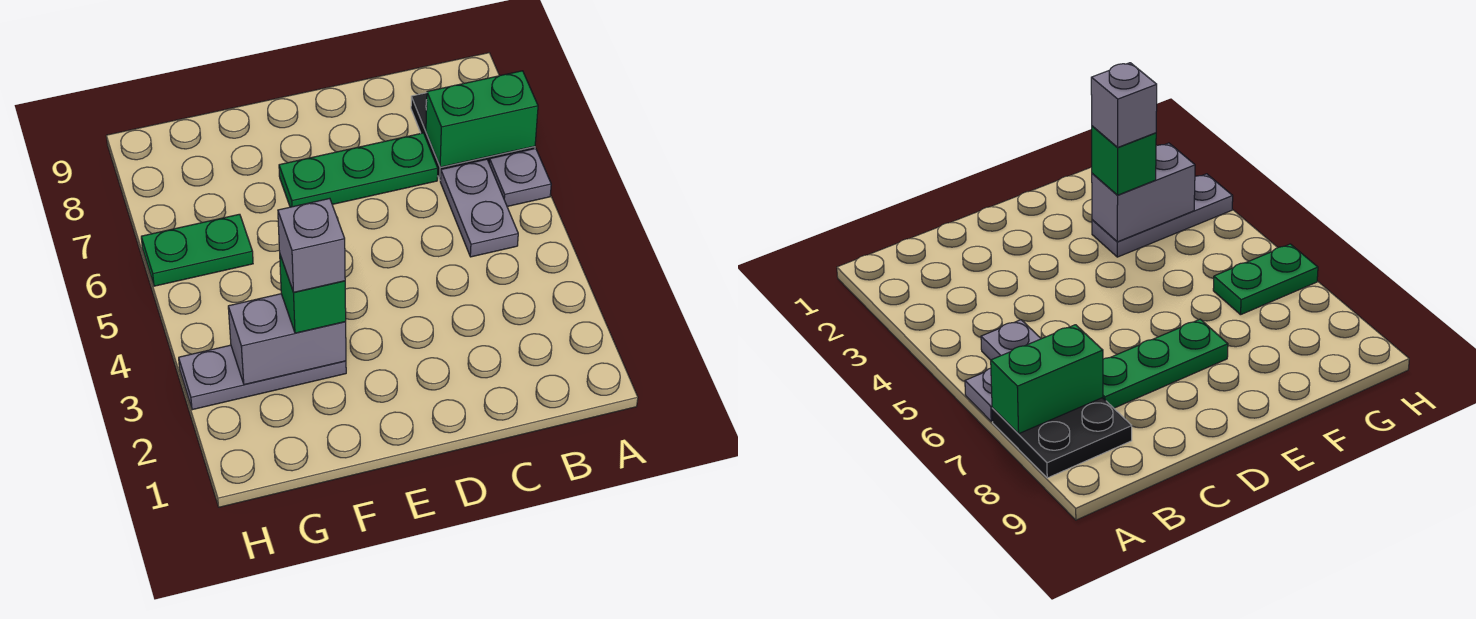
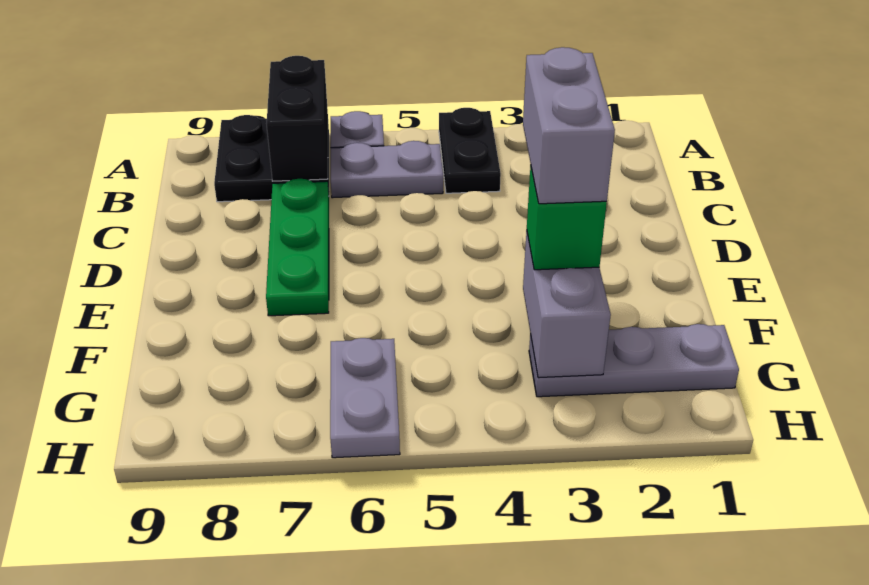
none -> black 1x2 plate [439,108,501,193]
green 1x2 brick [426,71,538,167] -> black 1x2 brick [267,56,328,181]
grey 1x3 plate [179,345,346,410] -> grey 1x3 plate turned to [529,324,739,397]
grey 1x1 brick [278,198,345,292] -> grey 1x2 brick [523,47,615,204]
green 1x2 plate [141,214,253,286] -> grey 1x2 plate [330,338,400,458]

